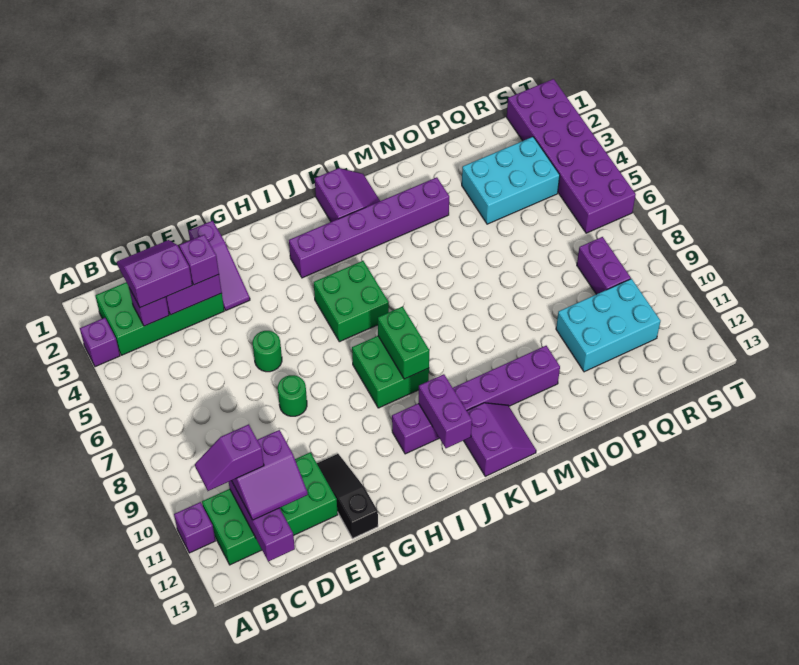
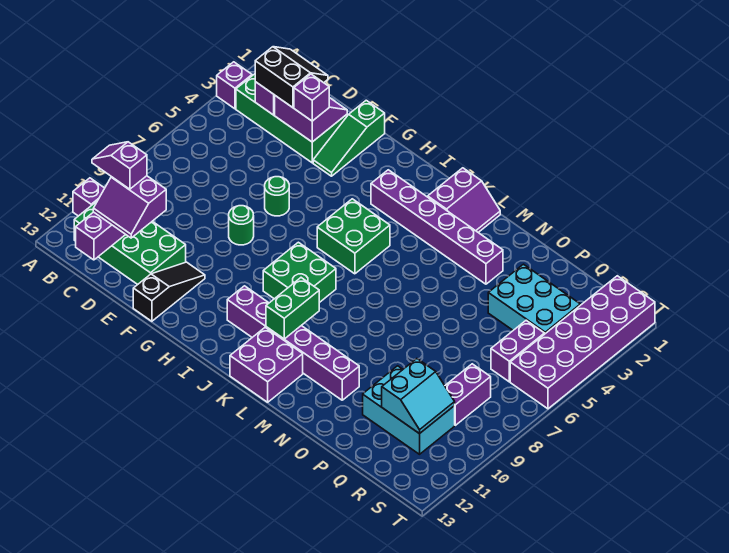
purple 2x2 slope [117,240,192,308] -> black 2x2 slope [255,47,328,108]
purple 1x3 slope [189,221,250,310] -> green 1x3 slope [313,100,385,176]
green 1x2 brick [378,307,429,379] -> green 1x2 brick moved to [266,278,319,339]
purple 1x2 brick [419,374,472,448] -> purple 1x2 brick moved to [491,320,544,382]
purple 2x2 slope [464,403,536,476] -> purple 2x2 brick [230,328,303,402]
none -> cyan 2x2 slope [382,359,455,434]

